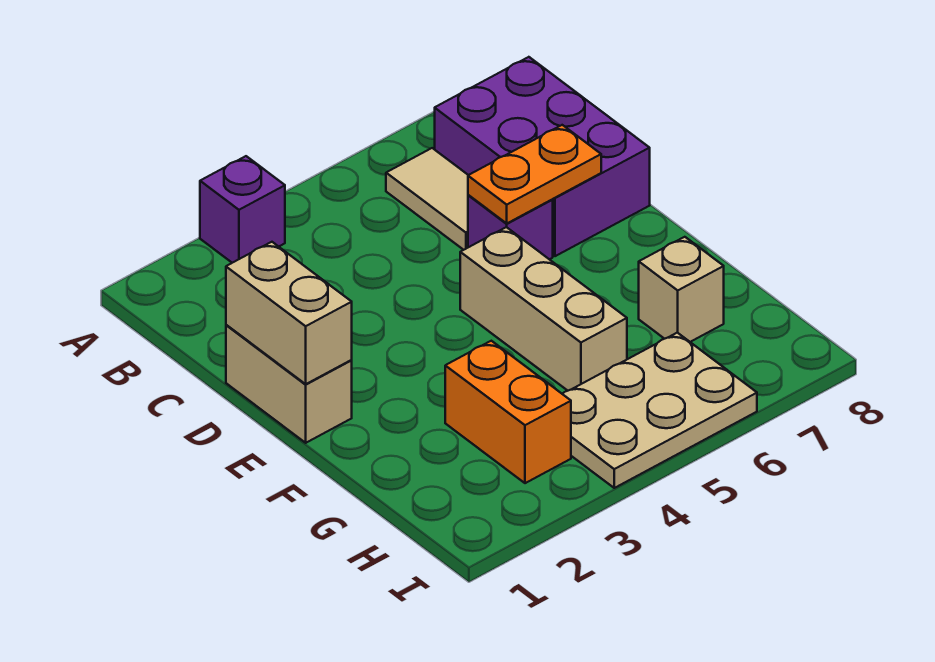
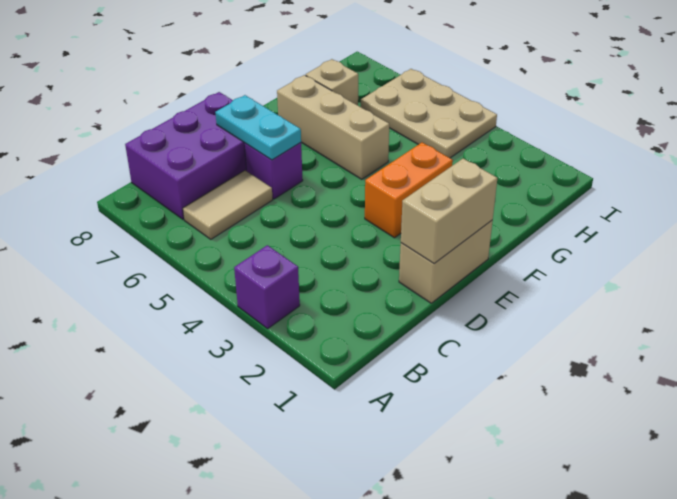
orange 1x2 plate [468,125,601,223] -> cyan 1x2 plate [215,95,301,160]
tan 1x3 brick [460,227,627,391] -> tan 1x3 brick turned to [277,75,389,179]
orange 1x2 brick [445,341,571,483] -> orange 1x2 brick moved to [365,142,453,238]

